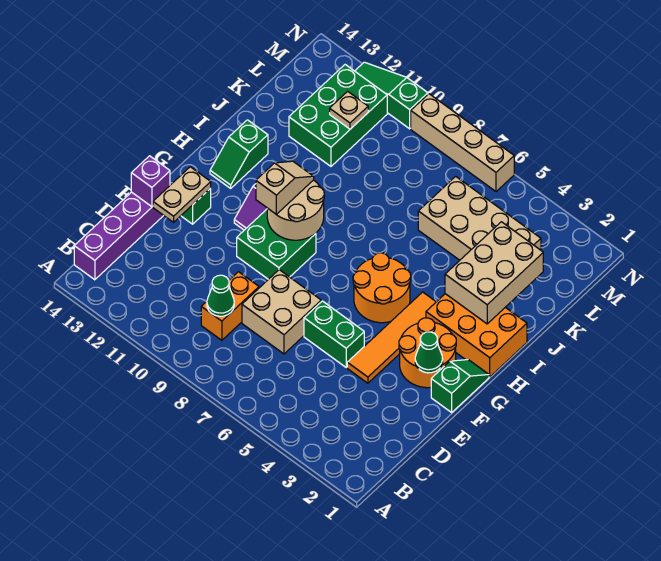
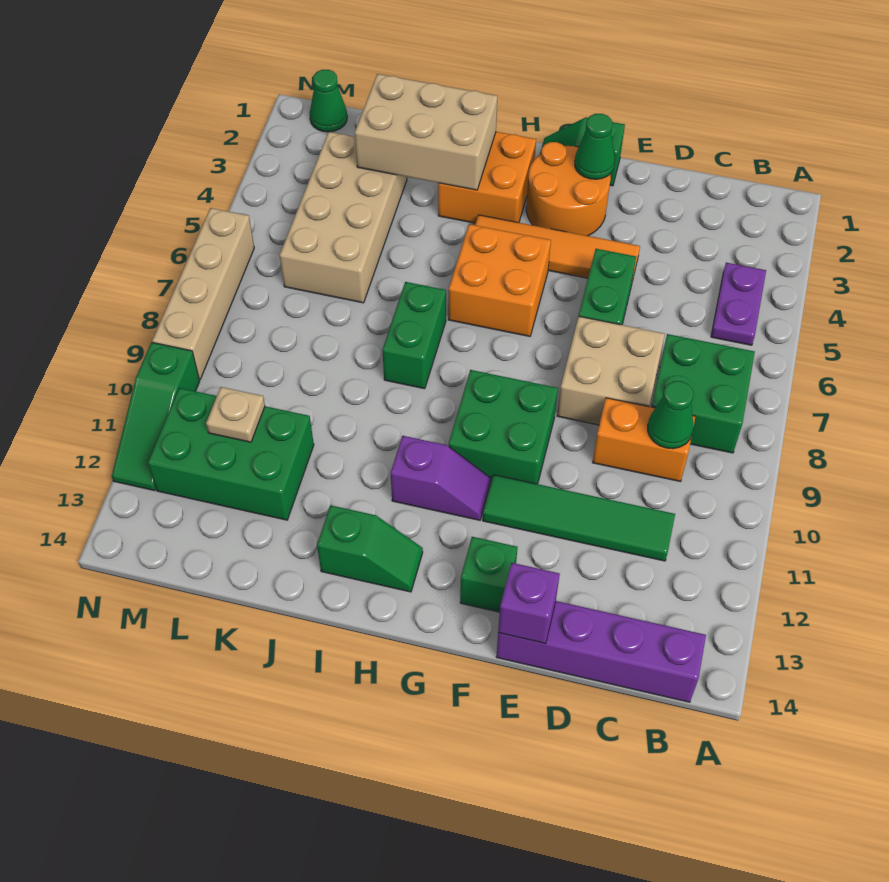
none -> purple 1x2 plate [711,263,766,345]
none -> green 2x2 brick [652,334,755,453]
none -> green 1x4 tile [483,475,675,561]
tan 1x2 plate [153,167,211,222] -> none
orange 2x2 round brick [353,253,411,323] -> orange 2x2 brick [448,224,551,336]
tan 2x2 round brick [267,180,324,240] -> none
tan 1x2 slope [256,161,314,215] -> none
orange 2x3 brick [426,294,527,377] -> orange 2x2 brick [438,132,536,223]
none -> green 1x2 brick [382,282,446,389]
none -> green 1x1 cone [310,70,347,132]

